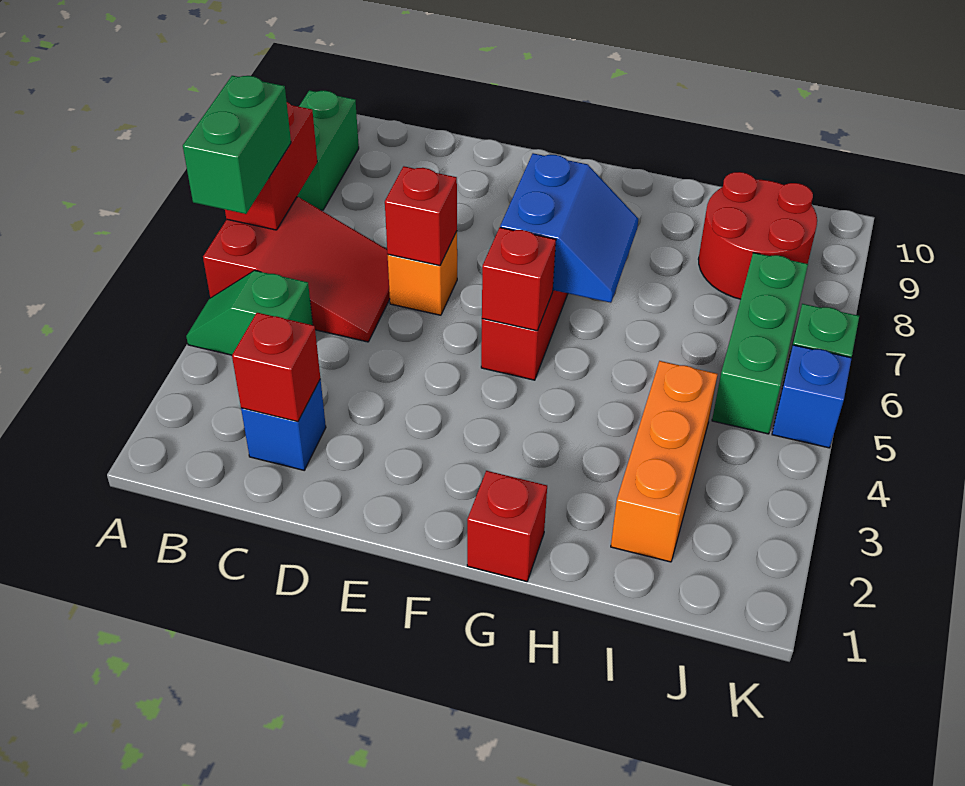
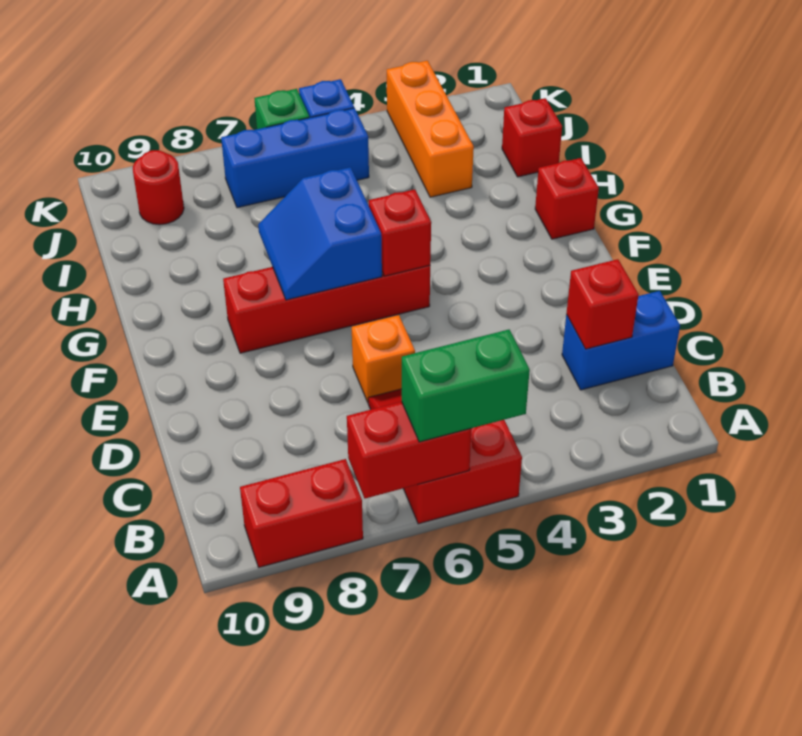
green 1x2 slope [186,270,313,355] -> none
green 1x2 brick [297,90,359,210] -> red 1x2 brick [240,459,363,567]
blue 1x1 brick [241,379,326,470] -> blue 1x2 brick [562,291,680,390]
red 1x1 brick [385,166,457,266] -> red 1x1 brick moved to [502,98,562,177]
blue 2x2 slope [500,153,638,303] -> blue 2x2 slope turned to [258,167,382,300]
orange 1x3 brick [611,361,718,562] -> orange 1x3 brick turned to [387,61,474,197]
red 2x2 round brick [698,172,817,299] -> red 1x1 round brick [133,150,184,225]
green 1x3 brick [712,253,808,434] -> blue 1x3 brick [221,108,369,208]

